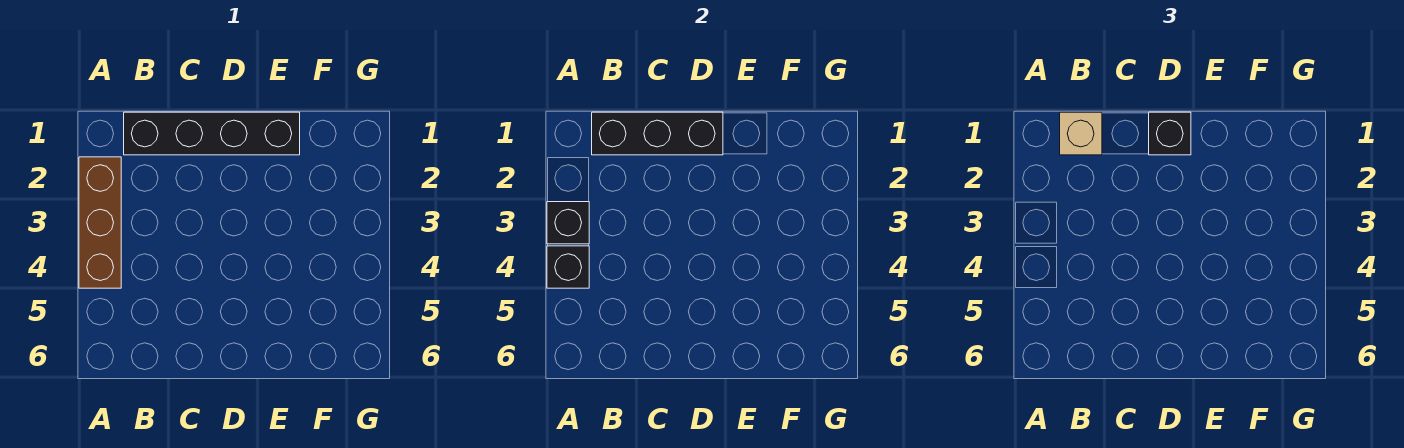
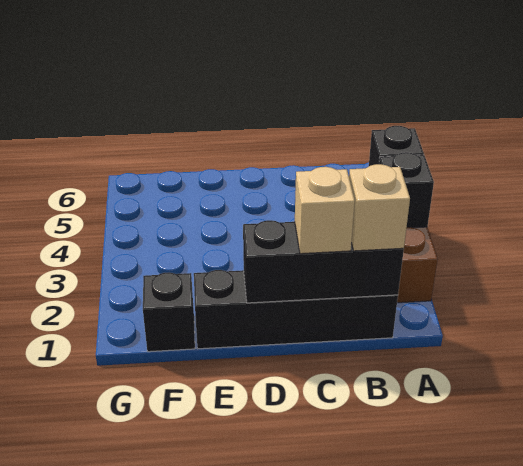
none -> tan 1x1 brick [295,167,355,254]
black 1x1 brick [1149,112,1191,155] -> black 1x1 brick moved to [143,272,195,352]

